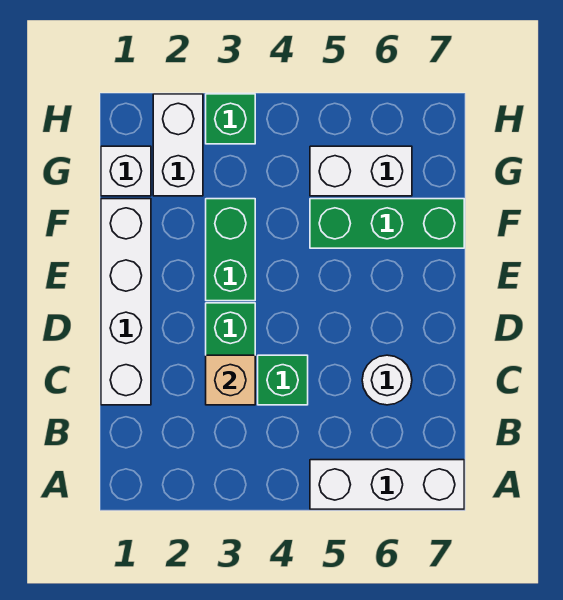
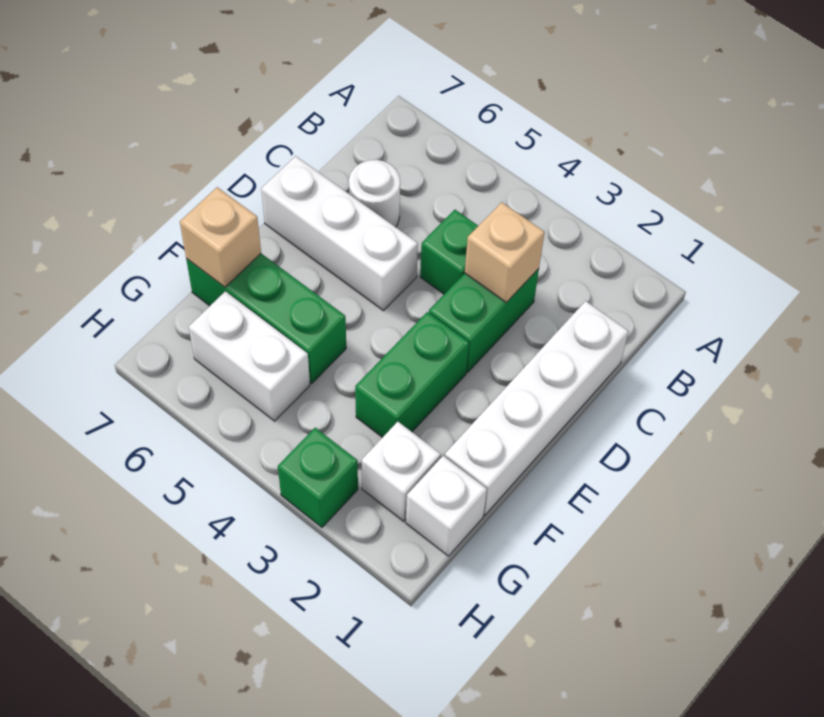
white 1x3 brick [310,460,464,509] -> white 1x3 brick moved to [261,156,418,311]
none -> tan 1x1 brick [180,187,261,287]
white 1x2 brick [153,94,203,196] -> white 1x1 brick [362,422,441,521]

